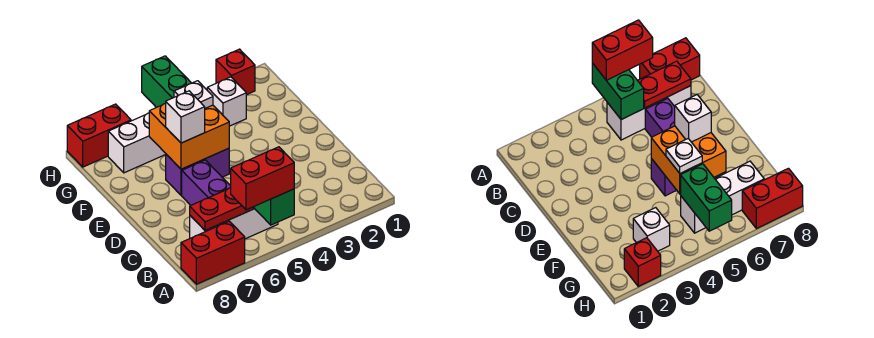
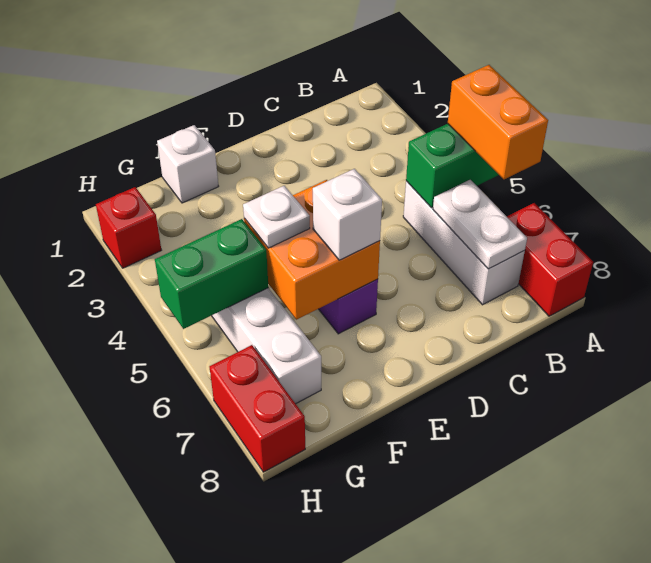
red 1x2 brick [231,147,294,210] -> orange 1x2 brick [448,65,548,179]
red 1x2 plate [190,188,253,230] -> white 1x2 plate [433,180,527,269]
purple 1x2 brick [182,160,231,205] -> none
white 1x1 brick [207,77,246,126] -> white 1x1 brick moved to [157,125,219,203]

